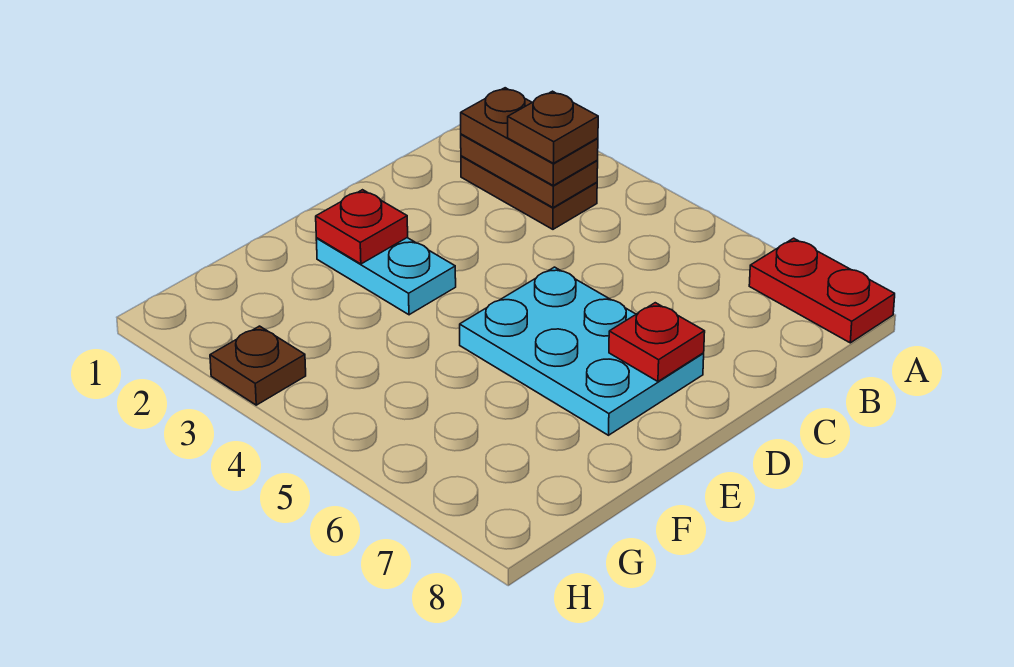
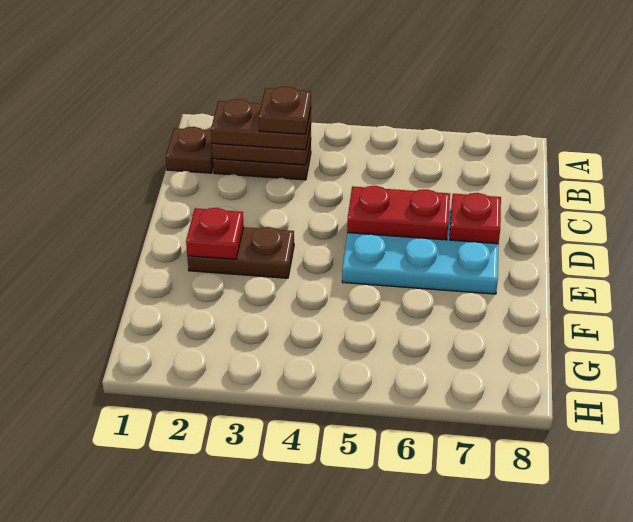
red 1x2 plate [749,238,895,343] -> red 1x2 plate moved to [347,186,450,240]
cyan 1x2 plate [316,238,456,315] -> brown 1x2 plate [187,227,294,278]
brown 1x1 plate [210,326,306,405] -> brown 1x1 plate moved to [166,127,213,173]

